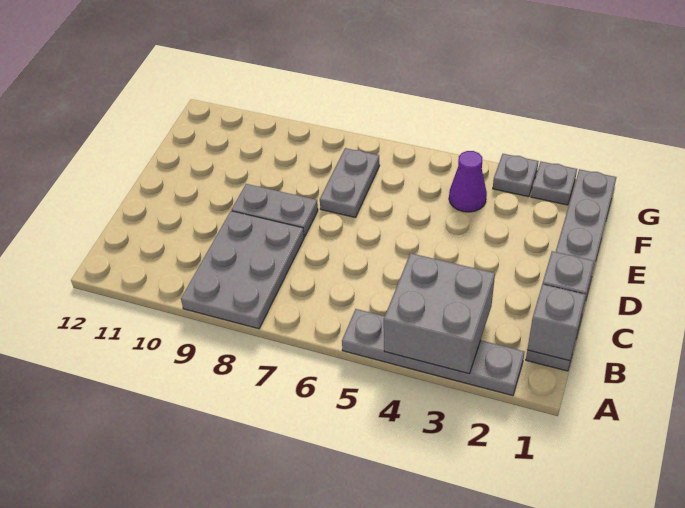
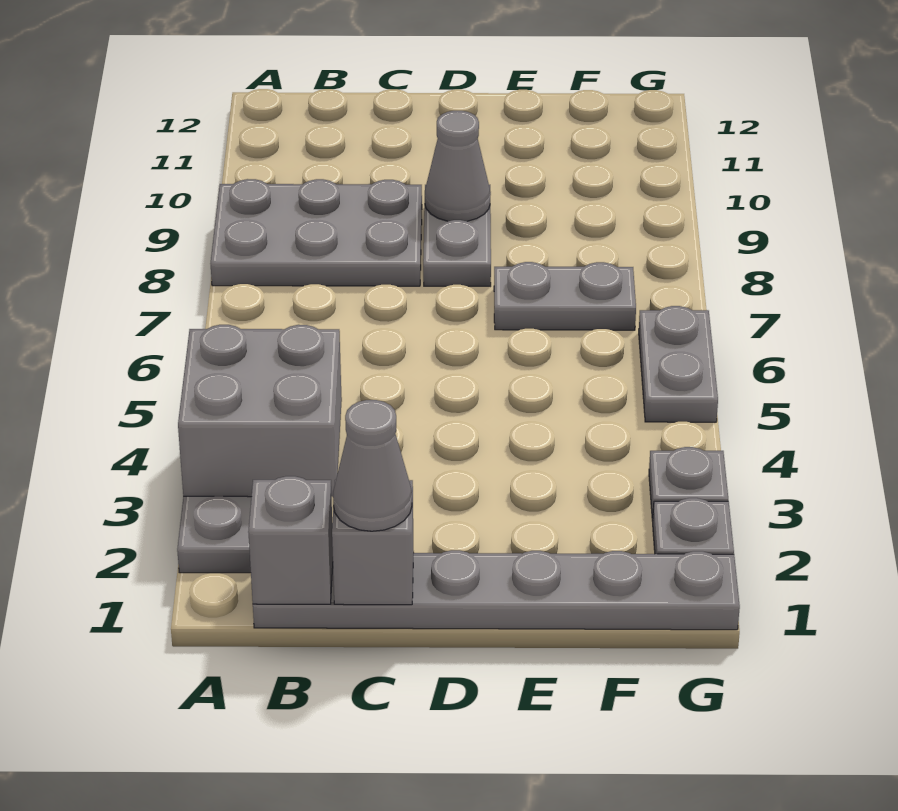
none -> grey 1x1 cone [333,400,412,531]
none -> grey 1x1 cone [425,111,491,221]
purple 1x1 cone [449,151,487,212] -> none
none -> grey 1x2 plate [639,306,718,422]

